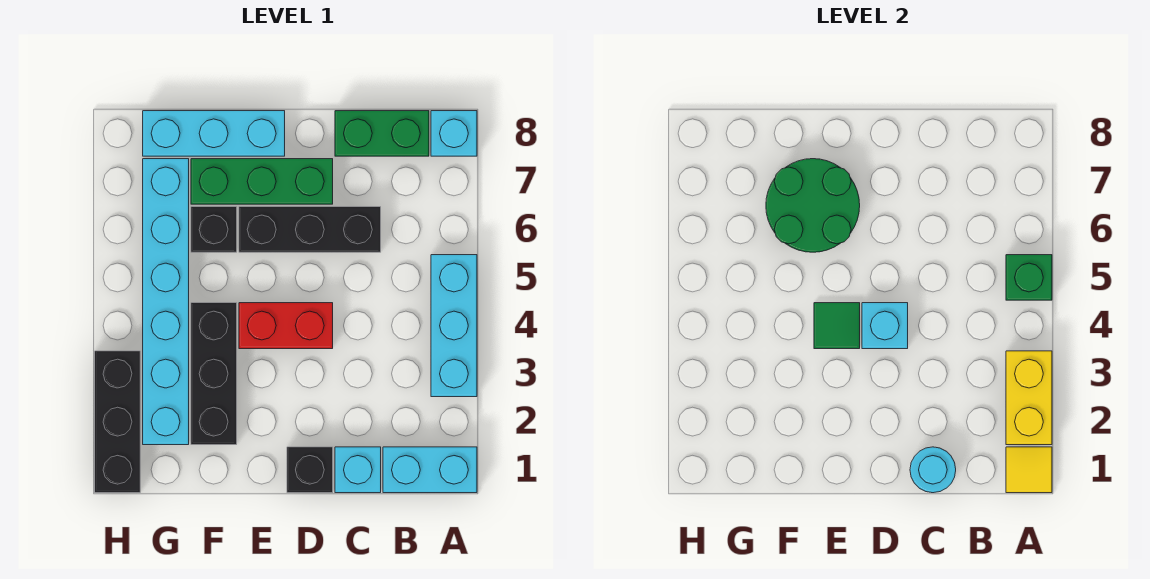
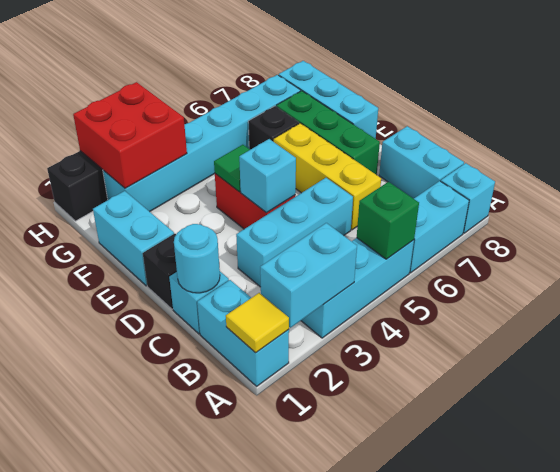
yellow 1x2 brick [1006,351,1052,445] -> cyan 1x2 brick [260,223,357,328]
none -> cyan 1x2 brick [410,181,469,273]
green 1x2 brick [335,111,429,156] -> cyan 1x2 brick [379,126,464,199]
none -> cyan 1x3 brick [236,178,353,287]
black 1x3 brick [239,207,381,252] -> yellow 1x3 brick [274,123,381,230]
none -> cyan 1x2 brick [93,191,174,286]
green 2x2 round brick [766,159,860,252] -> none
black 1x3 brick [191,303,237,445] -> none
none -> red 2x2 brick [73,82,187,188]

